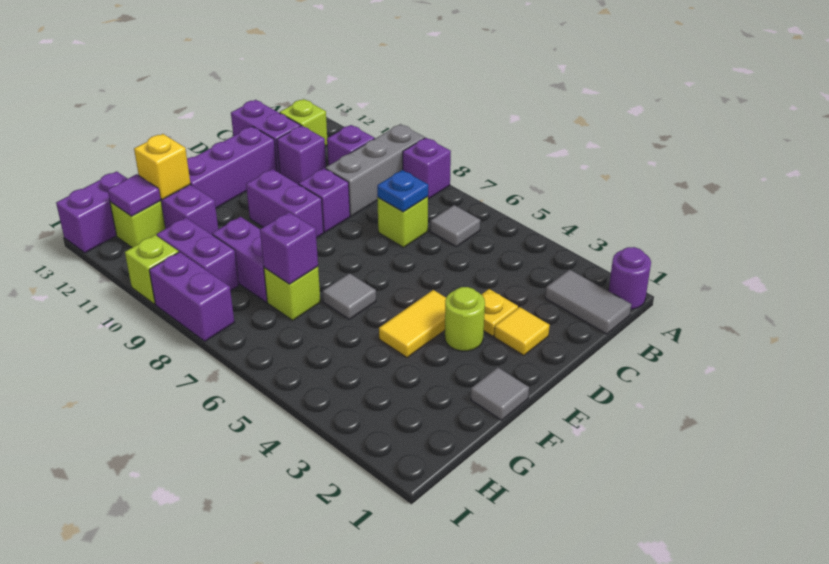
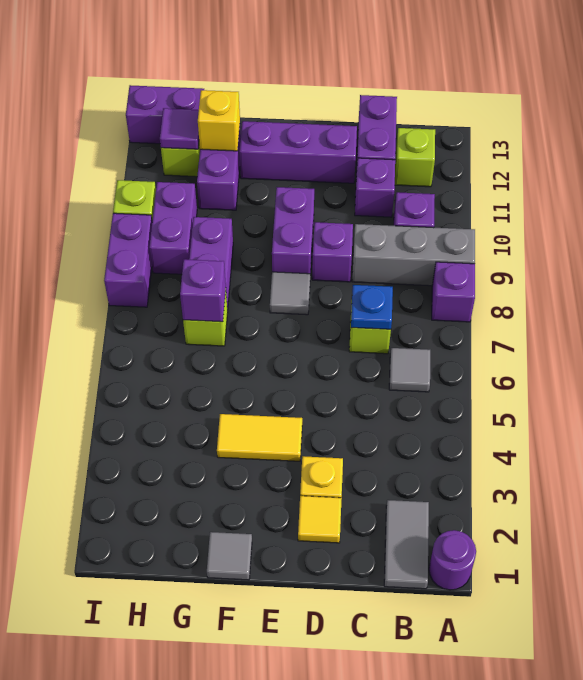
lime 1x1 round brick [445,287,485,351] -> none
grey 1x1 tile [322,273,376,319] -> grey 1x1 tile moved to [270,272,310,315]

